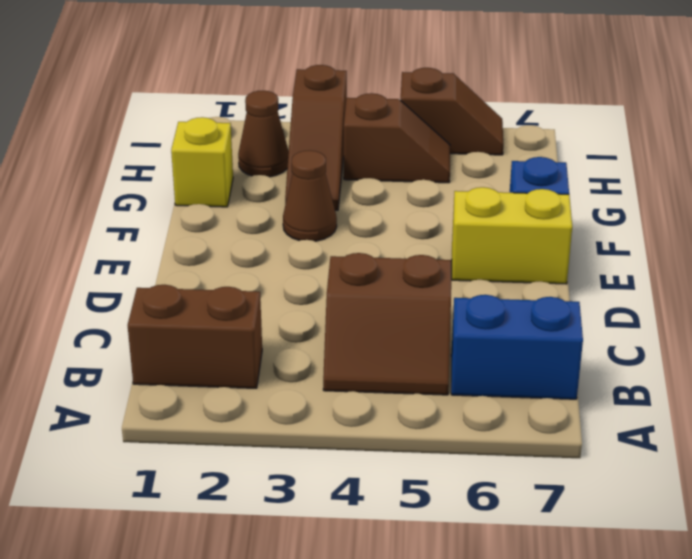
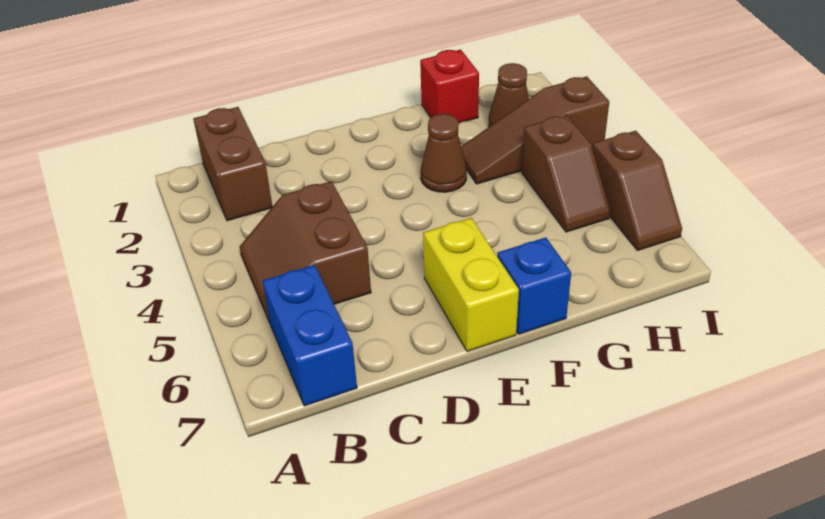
yellow 1x1 brick [171,117,233,207] -> red 1x1 brick [420,50,479,123]

